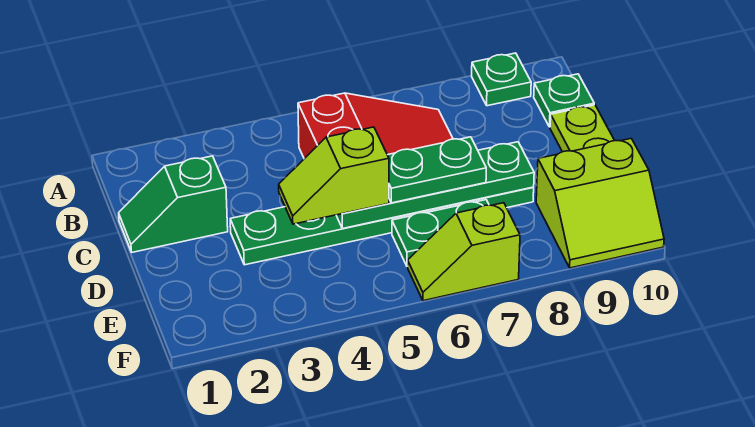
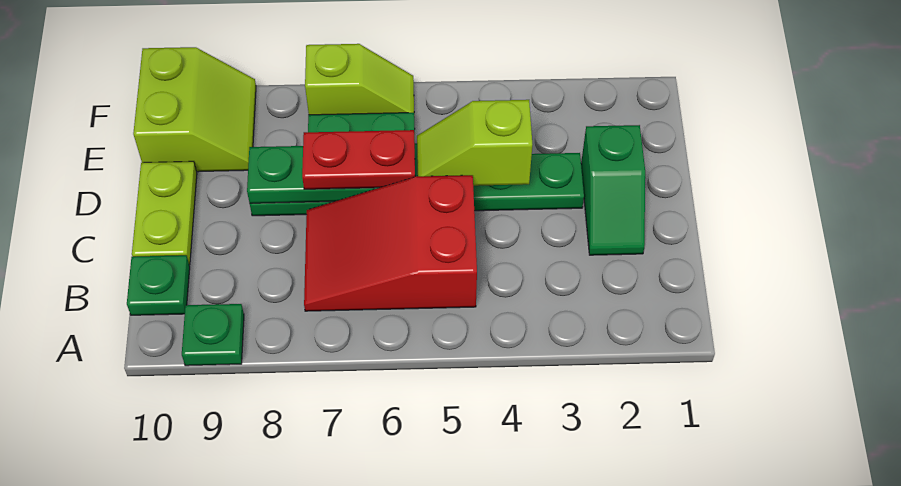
green 1x2 slope [119,156,228,252] -> green 1x2 slope turned to [581,125,645,255]
lime 1x2 slope [279,127,389,224] -> lime 1x2 slope turned to [417,100,532,186]
green 1x2 plate [388,137,486,203] -> red 1x2 plate [302,130,415,189]
lime 2x2 slope [536,139,664,268] -> lime 2x2 slope turned to [133,47,256,172]

